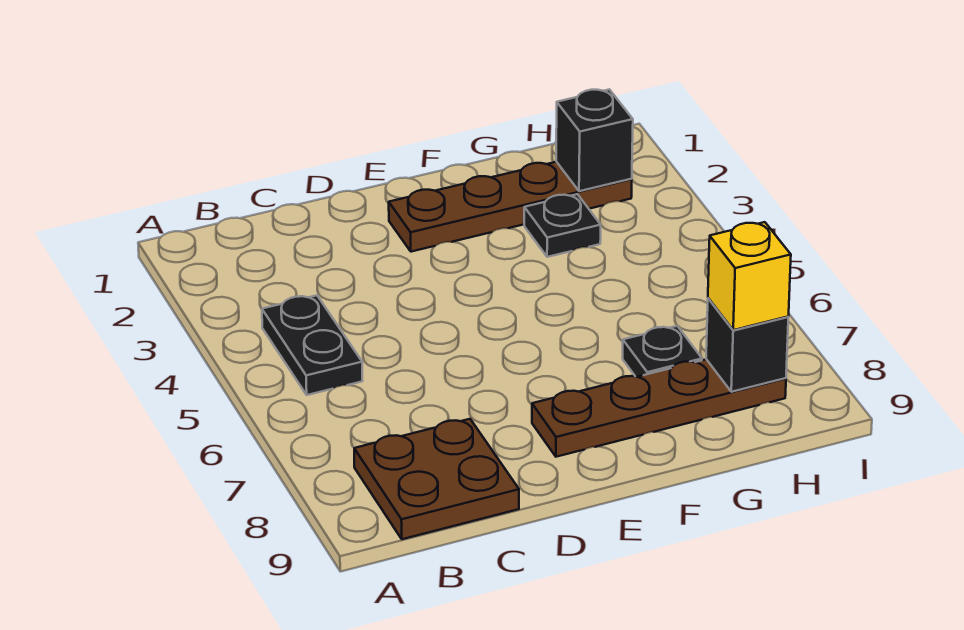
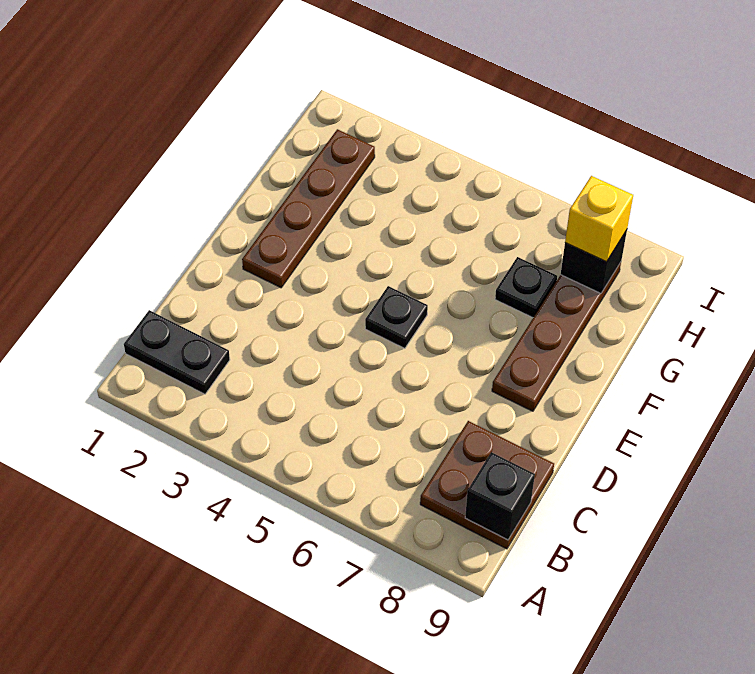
black 1x2 plate [262,295,362,395] -> black 1x2 plate moved to [124,310,230,394]
black 1x1 plate [524,194,601,257] -> black 1x1 plate moved to [365,286,428,348]
black 1x1 brick [556,89,633,191] -> black 1x1 brick moved to [465,452,535,540]

